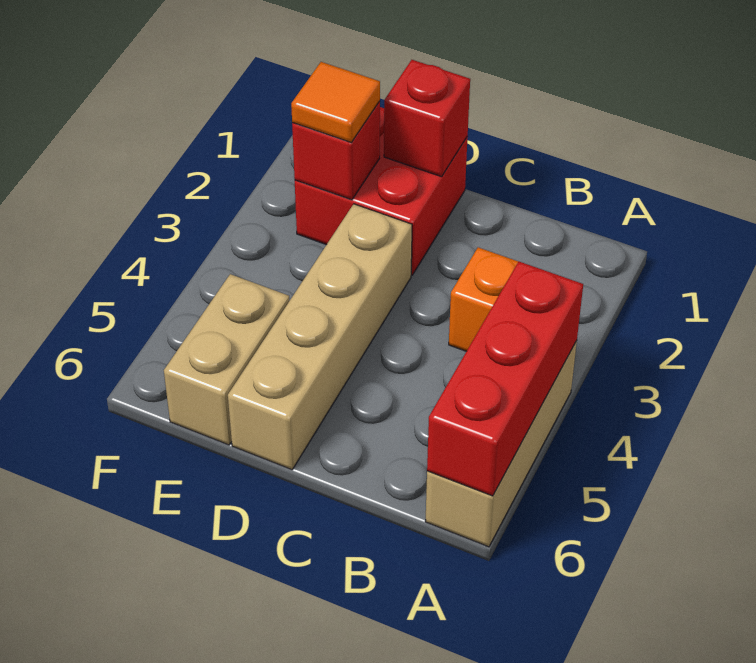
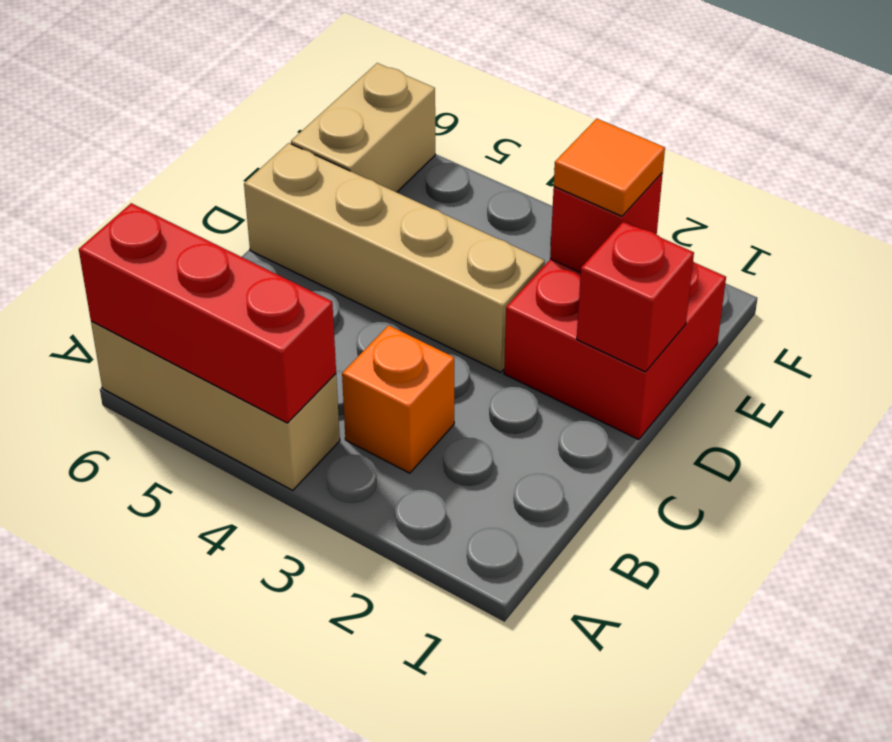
tan 1x2 brick [164,274,289,445] -> tan 1x2 brick turned to [291,63,435,192]

